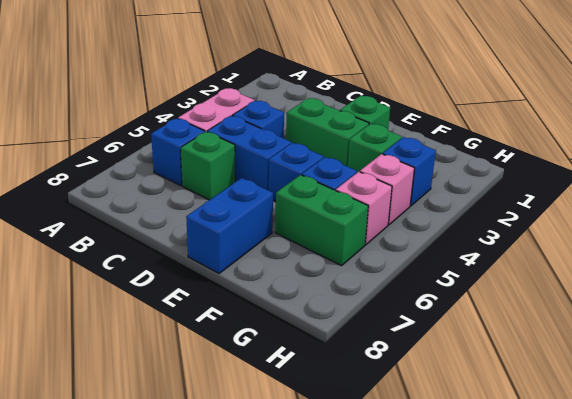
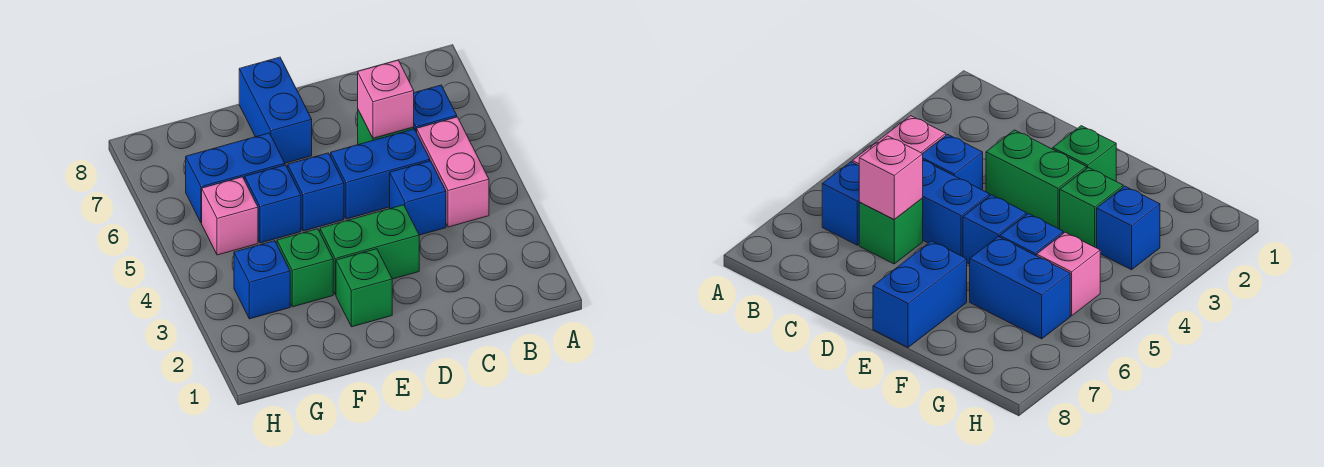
green 1x2 brick [275,175,368,266] -> blue 1x2 brick [186,133,285,223]
pink 1x1 brick [360,154,414,225] -> pink 1x1 brick moved to [358,60,414,138]

